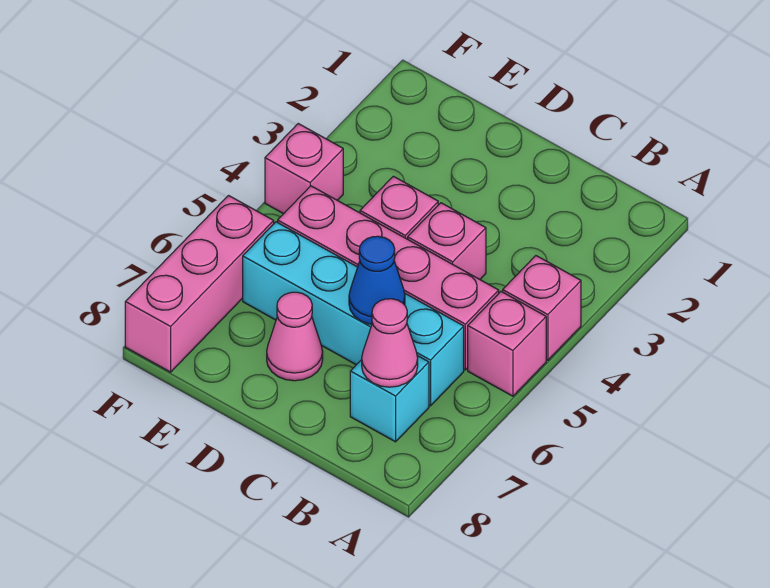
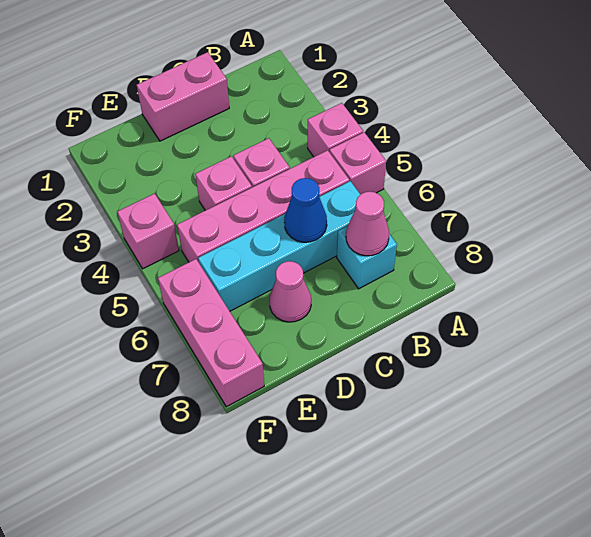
none -> pink 1x2 brick [137,52,229,141]

